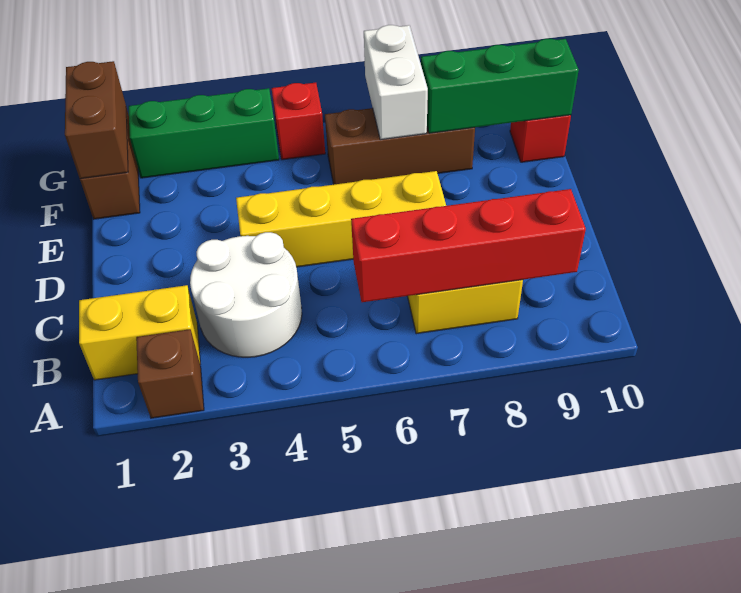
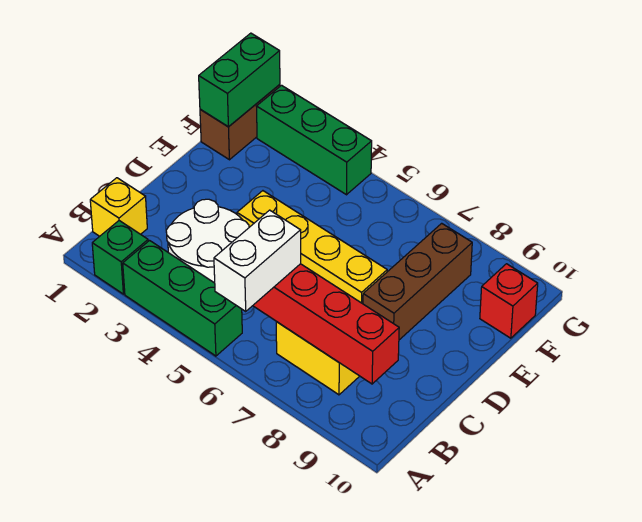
brown 1x1 brick [136,329,204,418] -> green 1x1 brick [92,221,148,294]
yellow 1x2 brick [79,285,200,380] -> yellow 1x1 brick [90,178,147,236]
brown 1x2 brick [65,61,128,179] -> green 1x2 brick [199,33,280,127]
brown 1x3 brick [325,108,475,184] -> brown 1x3 brick turned to [363,223,472,340]
white 1x2 brick [364,25,428,140] -> white 1x2 brick moved to [214,210,301,311]
green 1x3 brick [421,39,579,133] -> green 1x3 brick moved to [123,241,242,356]
red 1x1 brick [272,83,325,160] -> none

